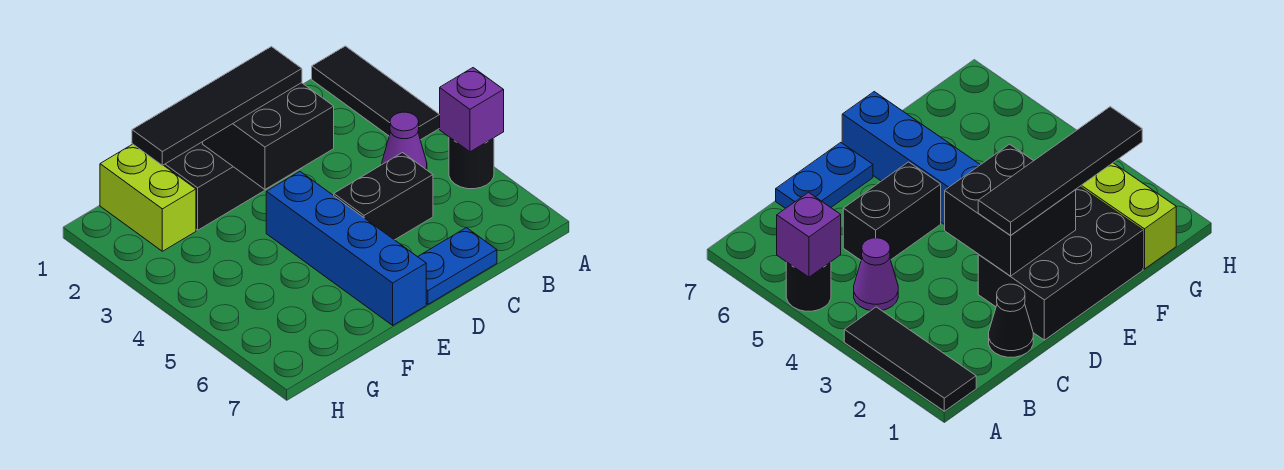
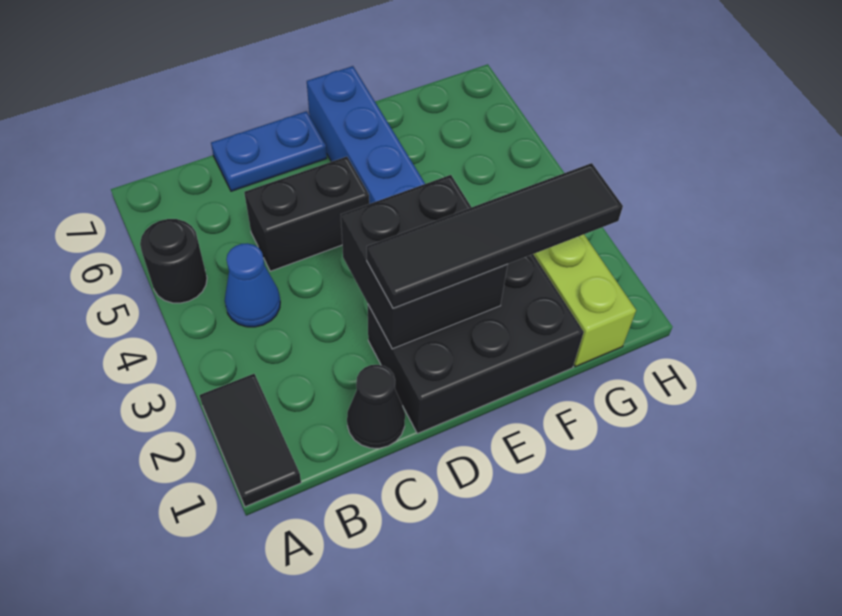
black 1x3 tile [312,46,440,140] -> black 1x2 tile [199,374,301,507]
purple 1x1 brick [440,68,504,152] -> none
purple 1x1 cone [382,112,427,170] -> blue 1x1 cone [225,243,280,327]

